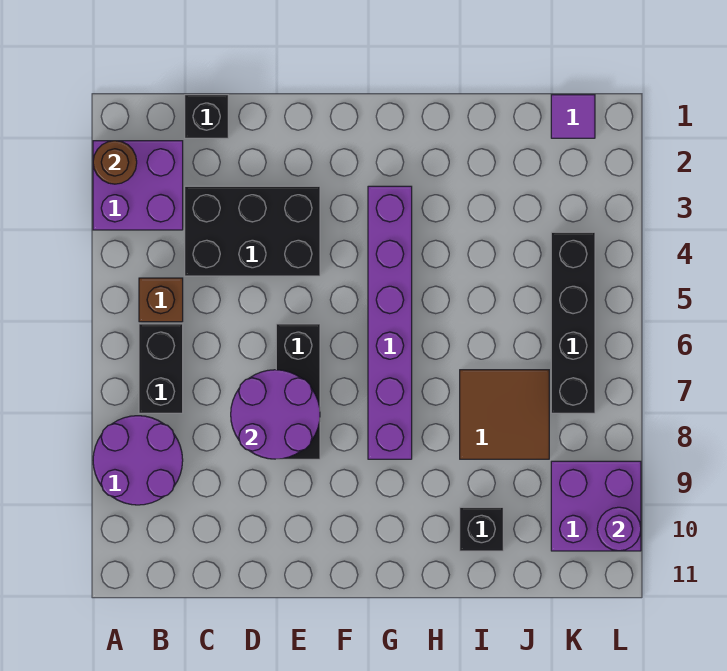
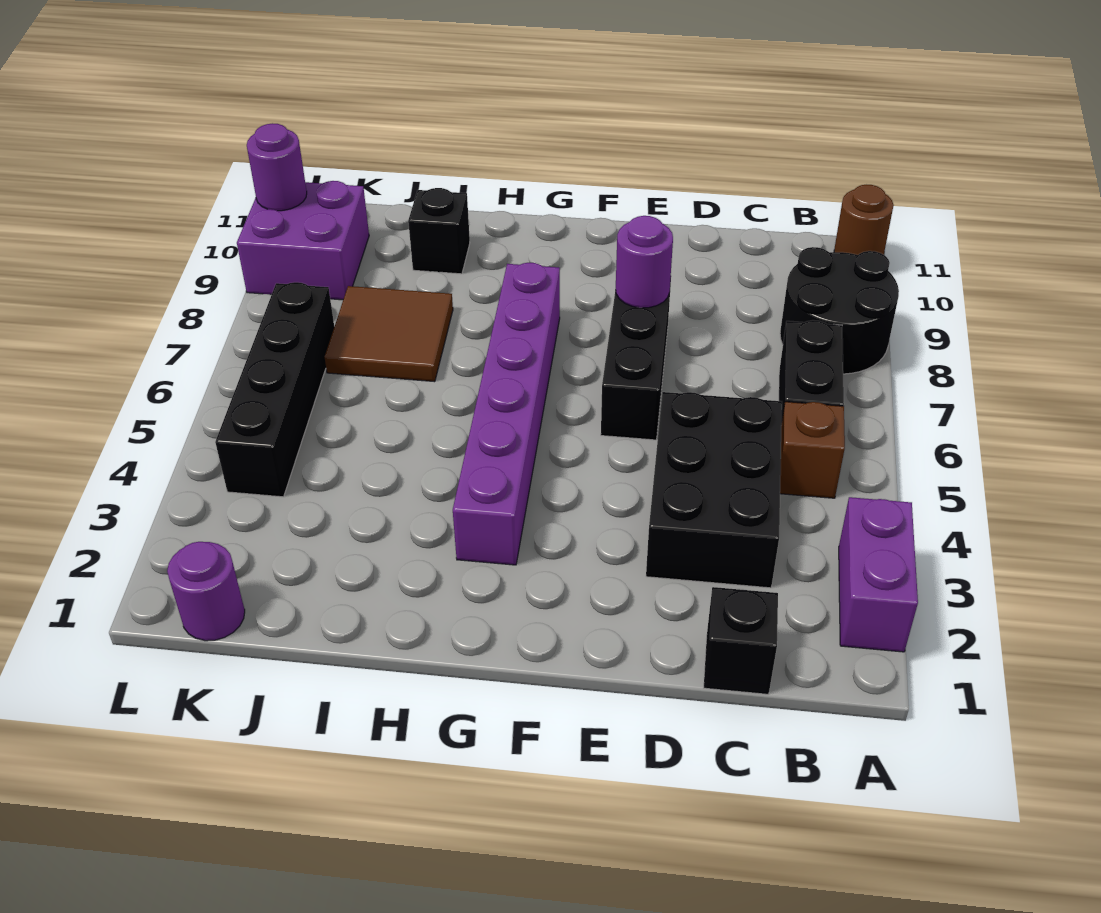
purple 2x2 brick [93,141,183,230] -> purple 1x2 brick [839,497,918,652]
brown 1x1 round brick [93,141,137,184] -> brown 1x1 round brick moved to [834,185,894,255]
purple 2x2 round brick [93,416,183,505] -> black 2x2 round brick [780,247,899,374]
black 2x3 brick [185,186,320,276] -> black 2x3 brick turned to [646,392,782,588]
purple 2x2 round brick [231,370,320,459] -> purple 1x1 round brick [616,216,673,308]
purple 1x1 tile [551,95,595,138] -> purple 1x1 round brick [167,542,245,641]

